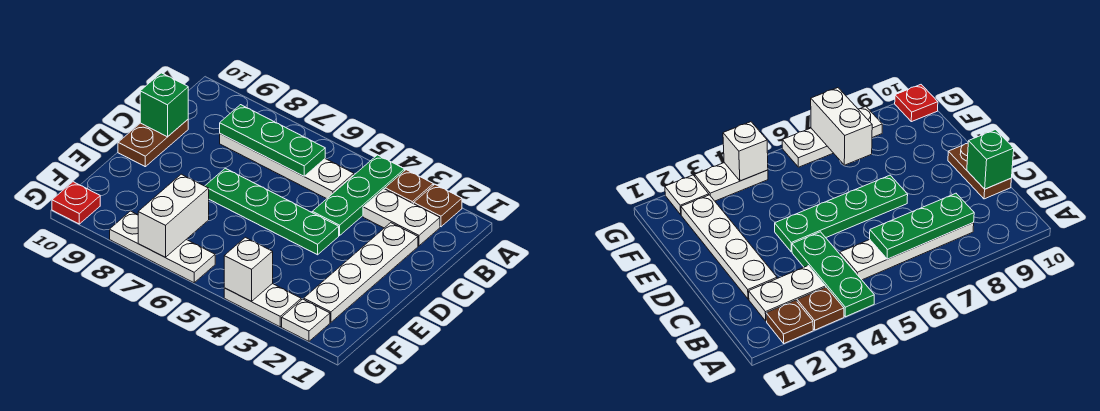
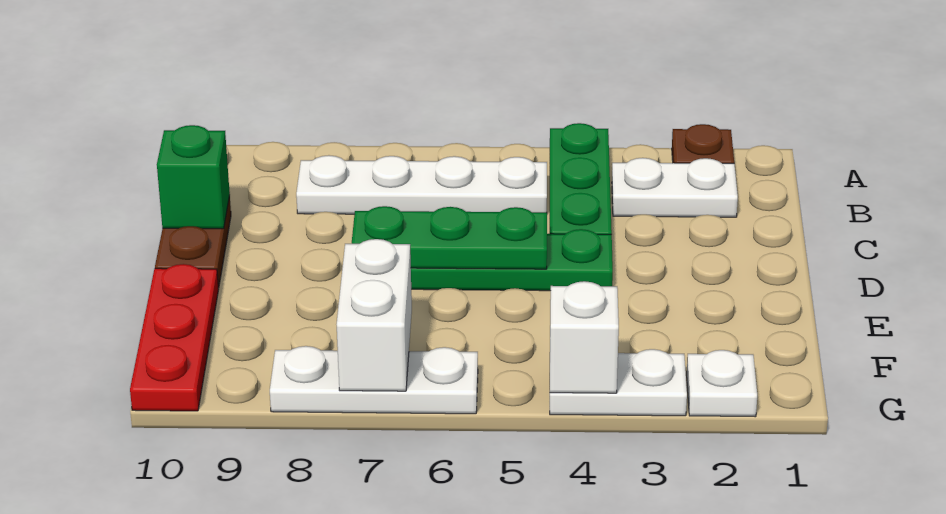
brown 1x1 plate [385,170,433,204] -> none
green 1x3 plate [220,105,325,176] -> green 1x3 plate moved to [352,206,547,269]
white 1x4 plate [304,223,418,322] -> none
red 1x1 plate [52,182,100,224] -> red 1x3 plate [130,264,219,411]

